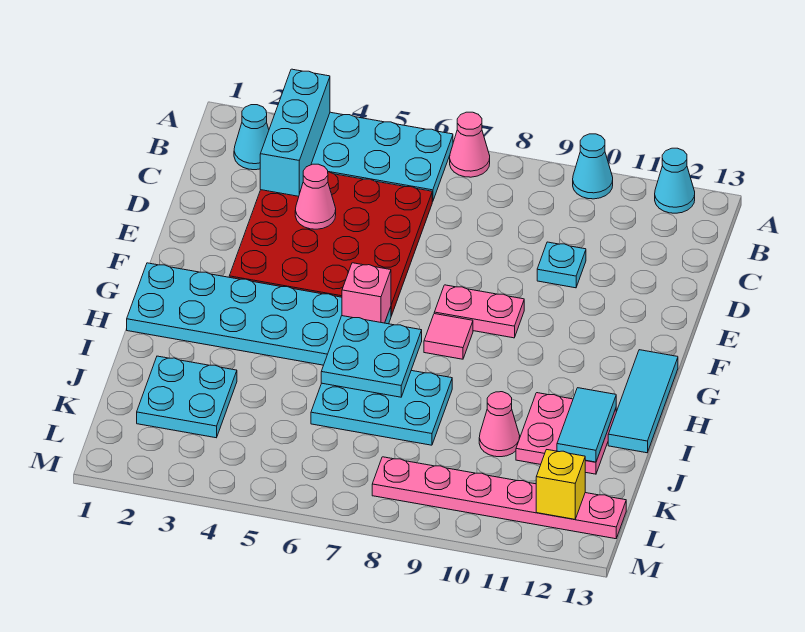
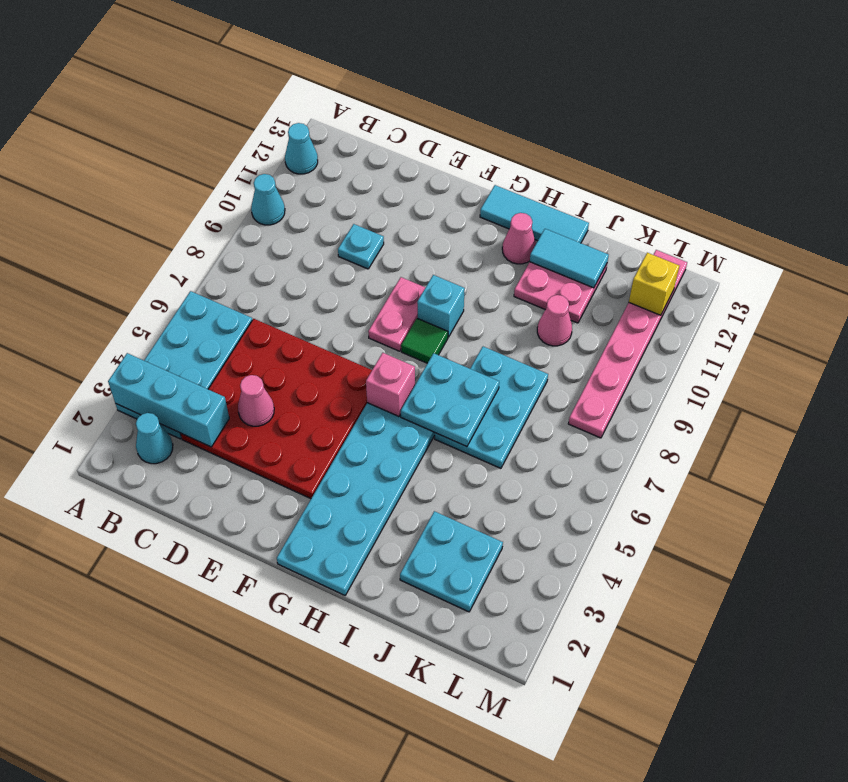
pink 1x1 cone [450,112,490,177] -> pink 1x1 cone moved to [502,213,536,264]
pink 1x1 tile [424,314,473,359] -> green 1x1 tile [401,318,448,363]
none -> cyan 1x1 brick [417,275,465,337]

